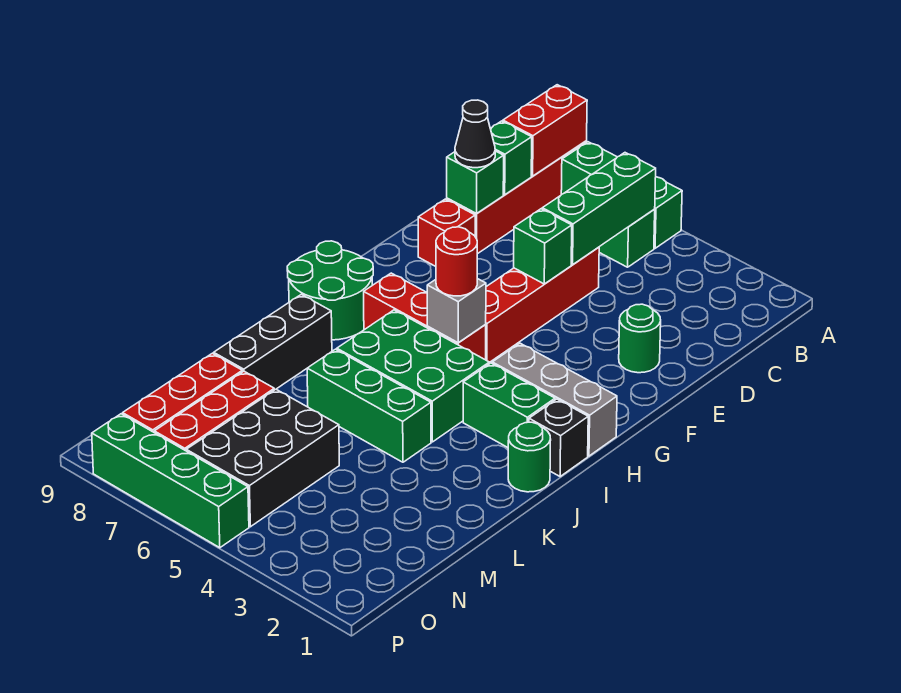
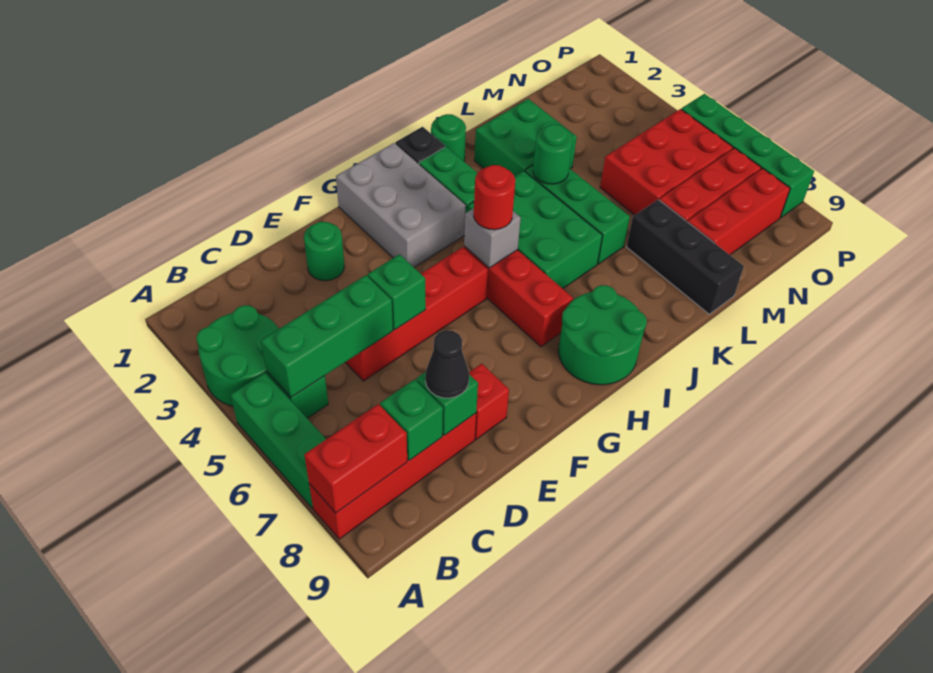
none -> green 2x2 round brick [196,305,279,406]
grey 1x3 brick [492,343,617,456] -> grey 2x3 brick [336,143,466,267]
black 1x3 brick [214,294,332,390] -> black 1x3 brick turned to [627,200,744,314]
none -> green 2x2 brick [474,99,577,176]
none -> green 1x1 round brick [533,124,573,184]
black 2x3 brick [186,389,339,527] -> red 2x3 brick [600,109,733,215]

